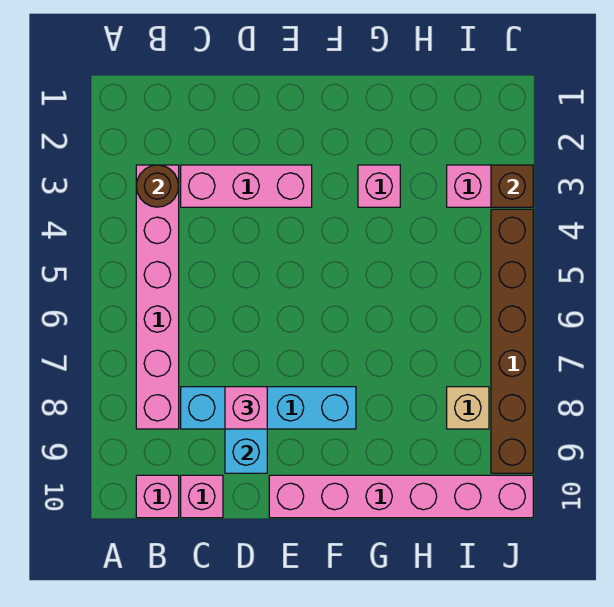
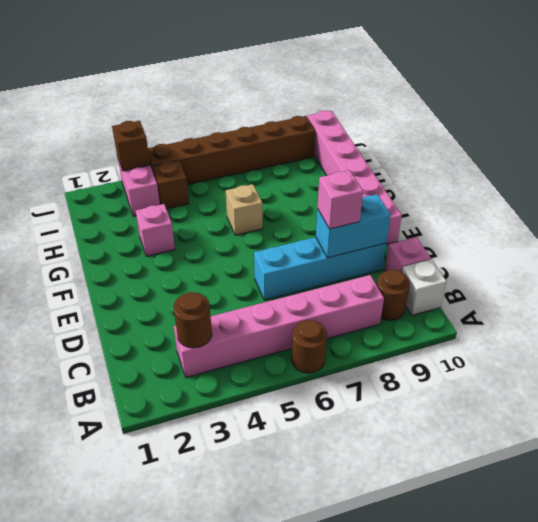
none -> brown 1x1 round brick [292,320,327,373]
none -> brown 1x1 round brick [377,270,410,320]
pink 1x1 brick [136,475,179,518] -> white 1x1 brick [402,259,446,315]
pink 1x3 brick [181,165,312,207] -> none
cyan 1x4 brick [181,387,356,429] -> cyan 1x4 brick turned to [254,237,386,300]
none -> brown 1x1 brick [152,160,189,209]
tan 1x1 brick [447,387,489,429] -> tan 1x1 brick moved to [226,184,263,235]

